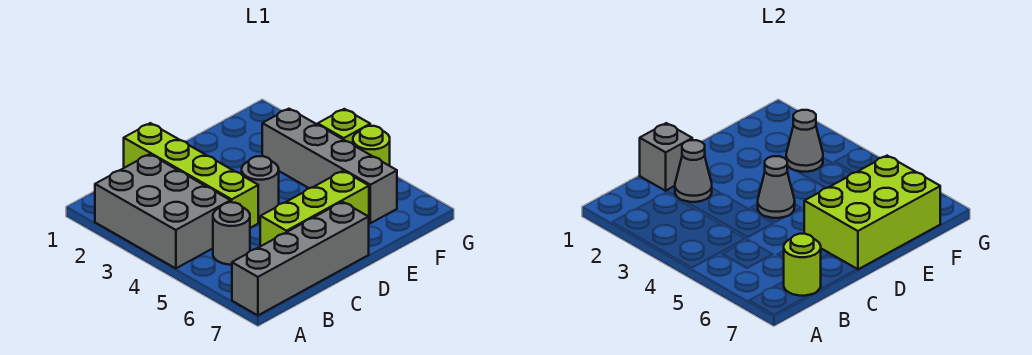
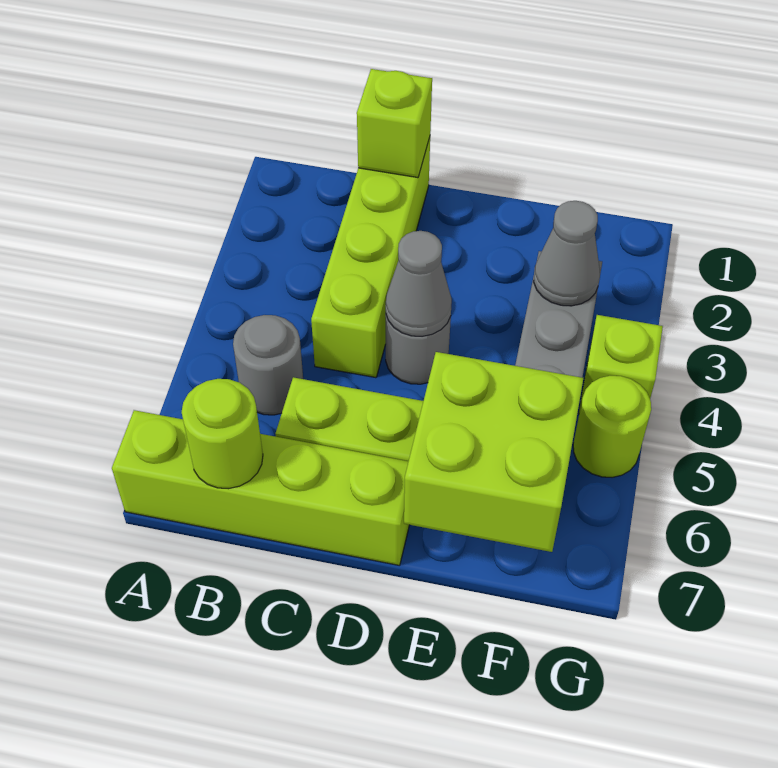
grey 2x3 brick [95,154,230,268] -> none
grey 1x4 brick [232,202,369,315] -> lime 1x4 brick [112,410,409,566]
grey 1x1 brick [640,123,692,191] -> lime 1x1 brick [357,69,432,178]
grey 1x1 cone [675,140,712,202] -> none
lime 2x3 brick [804,156,940,269] -> lime 2x2 brick [404,352,583,552]

